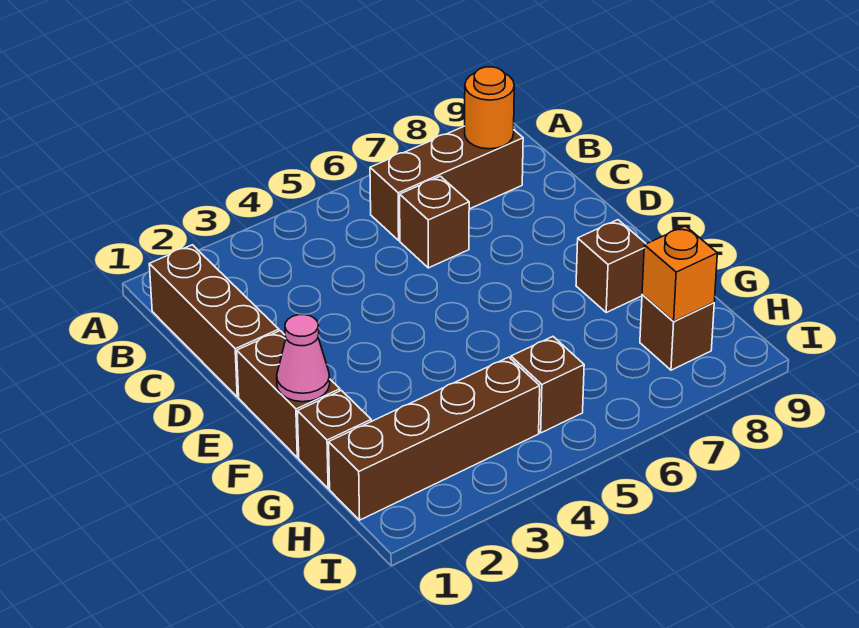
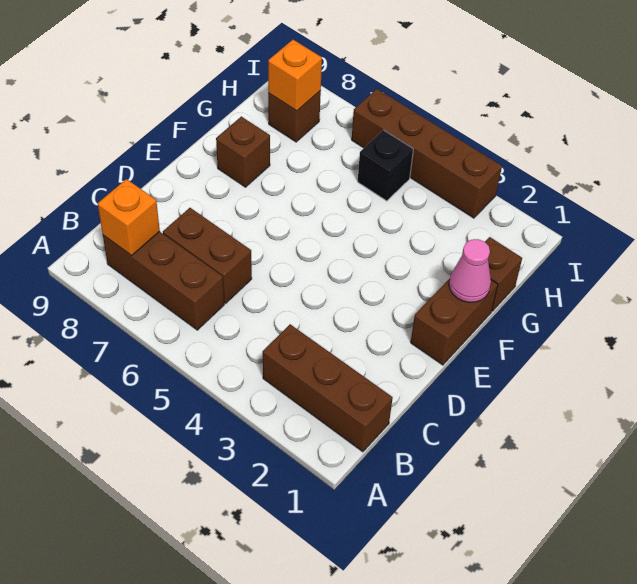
brown 1x3 brick [149,245,279,397] -> brown 1x3 brick turned to [263,324,393,452]
orange 1x1 round brick [465,67,514,149] -> orange 1x1 brick [98,179,160,256]
brown 1x1 brick [400,176,469,268] -> brown 1x2 brick [163,208,252,303]
brown 1x4 brick [329,357,540,520] -> brown 1x4 brick moved to [352,89,502,218]
brown 1x1 brick [511,337,584,433] -> black 1x1 brick [358,130,413,201]

